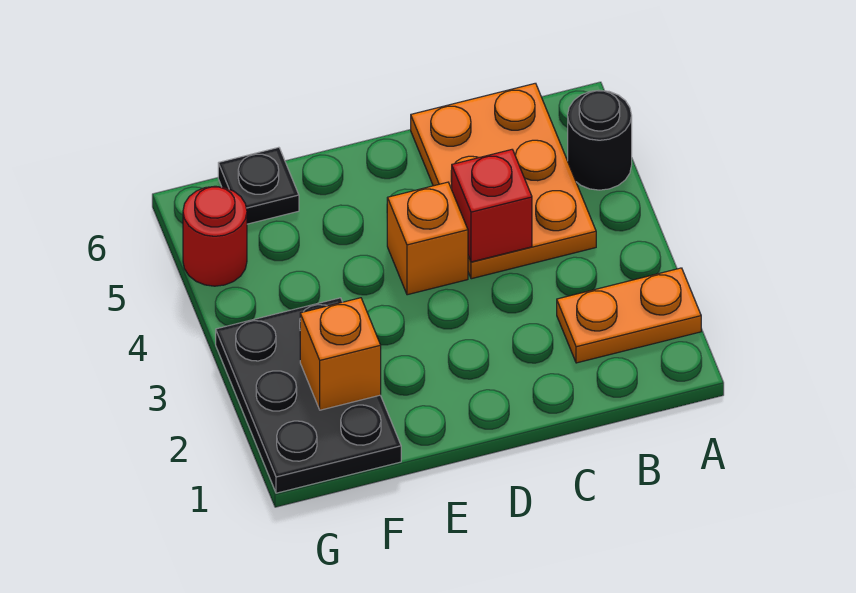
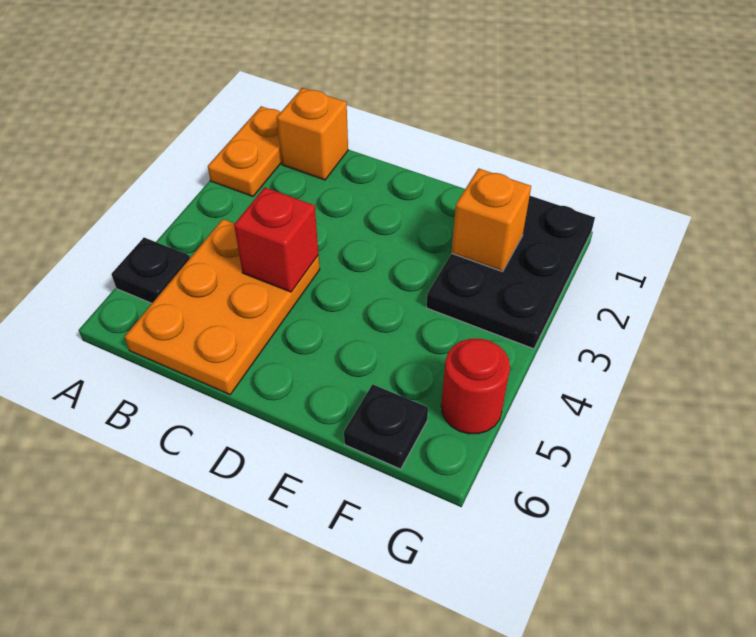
orange 1x2 plate [557,268,701,363] -> orange 1x2 plate turned to [208,106,282,197]
black 1x1 round brick [568,90,632,190] -> black 1x1 plate [111,238,190,303]
orange 1x1 brick [387,182,468,295] -> orange 1x1 brick moved to [277,88,348,180]

